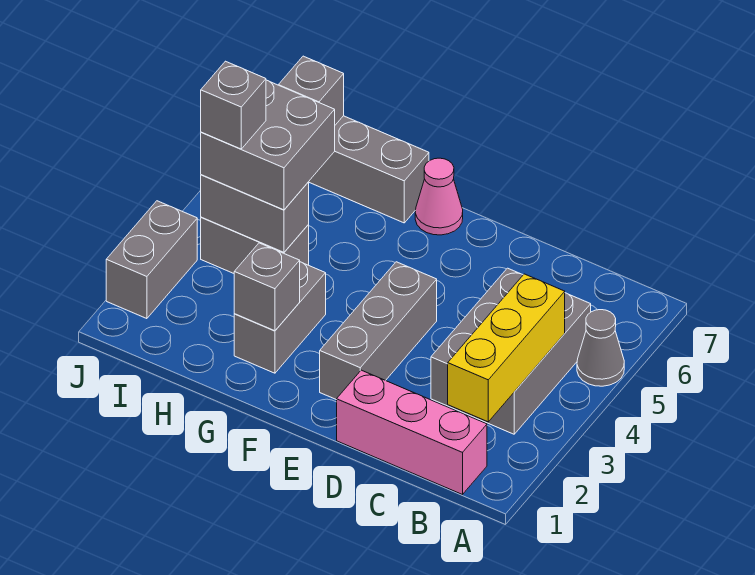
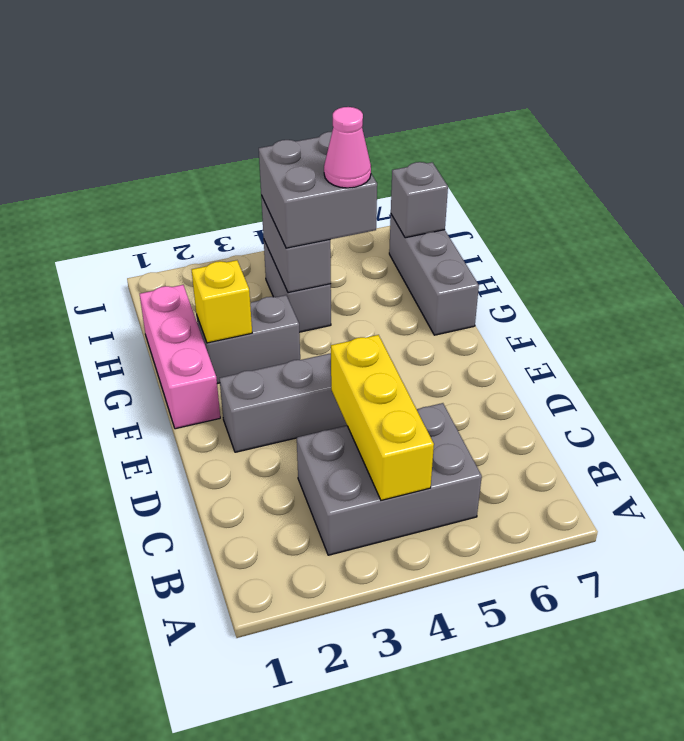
grey 1x1 cone [577,310,624,386] -> none
pink 1x3 brick [337,370,487,495] -> pink 1x3 brick moved to [140,285,220,429]
yellow 1x3 brick [448,274,565,422] -> yellow 1x3 brick turned to [331,335,434,500]
pink 1x1 cone [415,158,463,235] -> pink 1x1 cone moved to [324,107,371,188]
grey 1x1 brick [234,243,300,331] -> yellow 1x1 brick [192,260,252,343]
grey 1x1 brick [201,61,266,149] -> none
grey 1x2 brick [106,201,197,319] -> none

